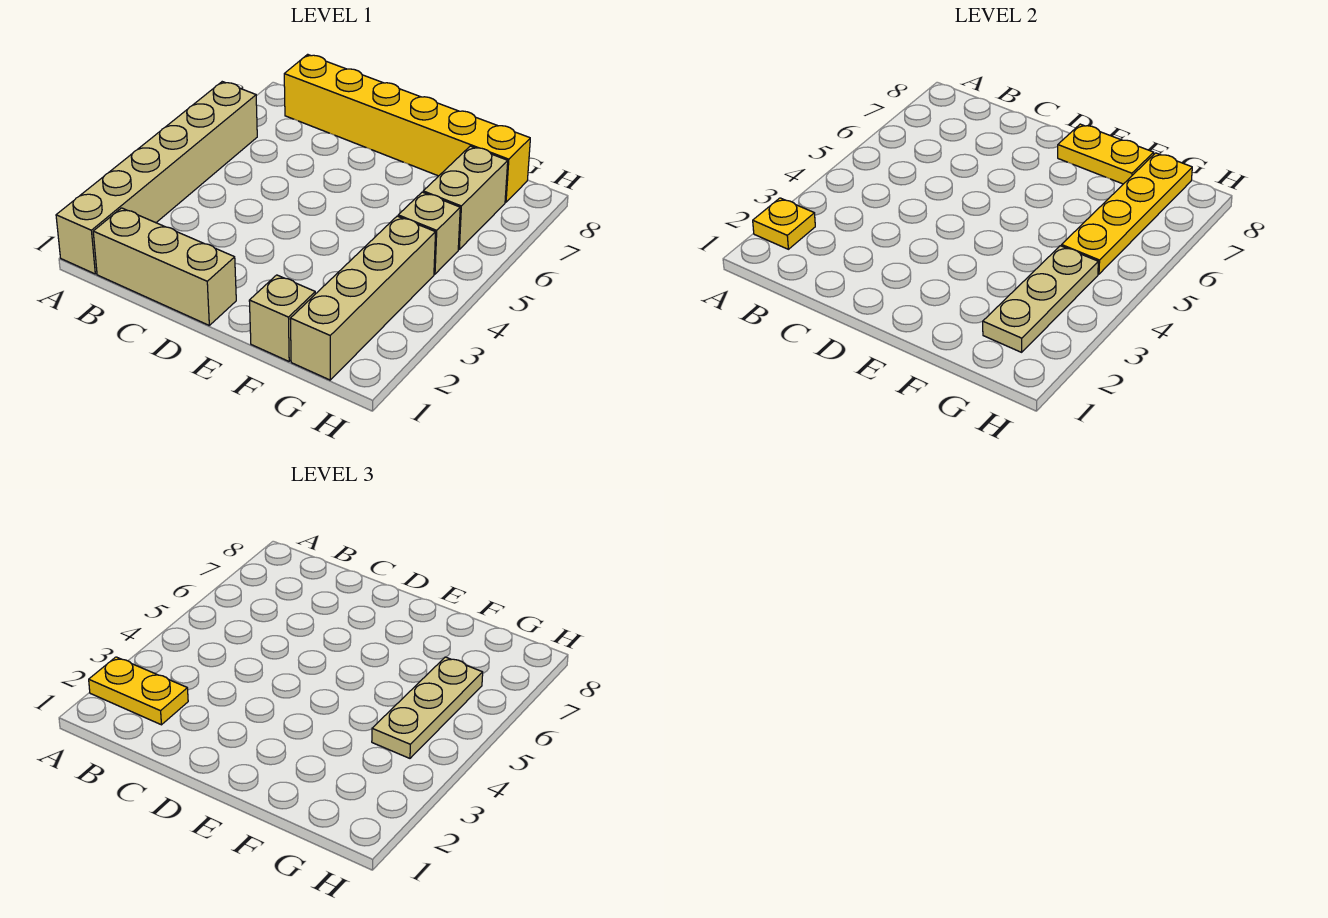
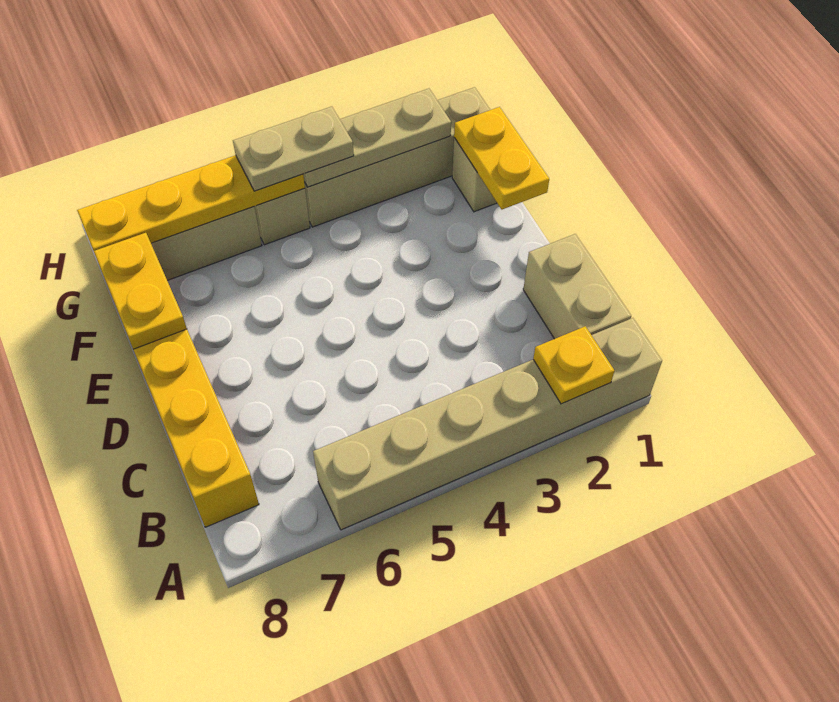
yellow 1x2 plate [89,657,188,725] -> yellow 1x2 plate moved to [454,107,549,209]
tan 1x3 brick [93,208,236,325] -> tan 1x2 brick [523,234,631,339]
tan 1x3 plate [372,657,483,758] -> tan 1x2 plate [233,107,354,191]

